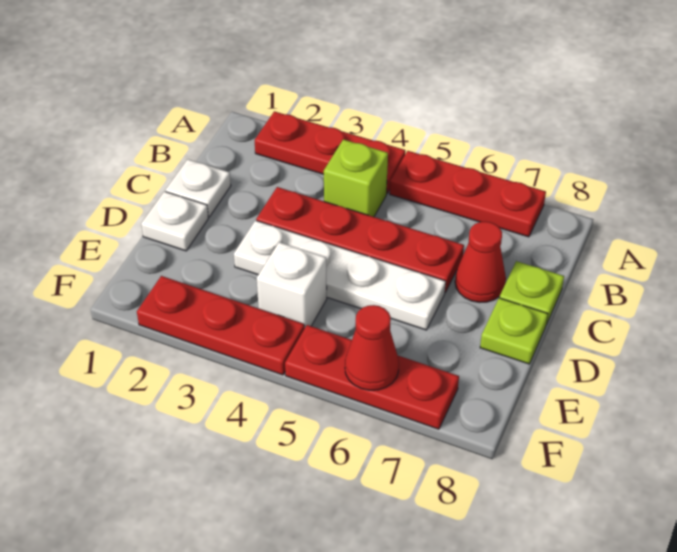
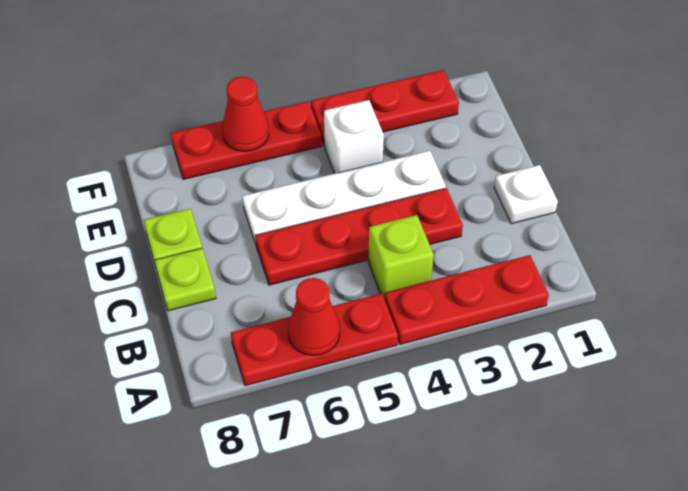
red 1x1 cone [455,222,506,303] -> red 1x1 cone moved to [288,278,340,355]
white 1x1 plate [141,191,208,251] -> none

